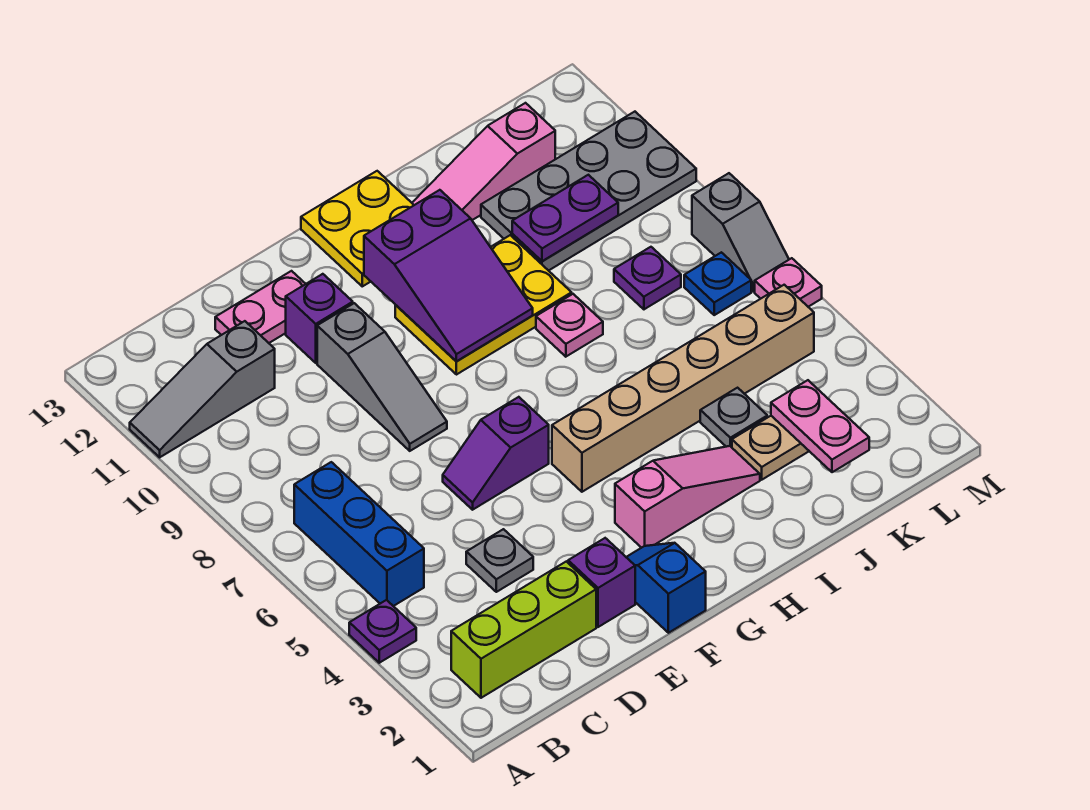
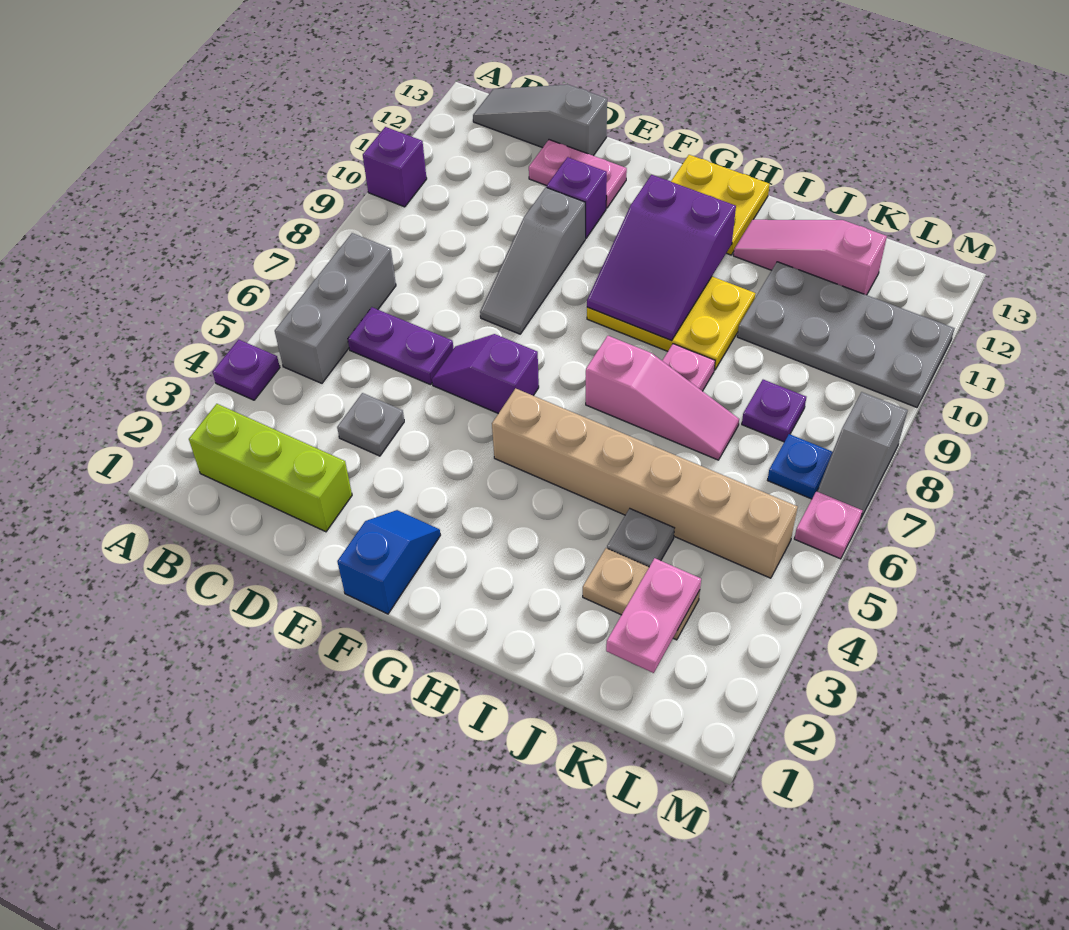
grey 1x3 slope [130,321,275,457] -> grey 1x3 slope moved to [473,85,607,156]
blue 1x3 brick [294,462,424,606] -> grey 1x3 brick [275,233,396,383]
purple 1x1 brick [568,538,635,627] -> purple 1x1 brick moved to [363,127,427,207]
pink 1x3 slope [615,446,760,548] -> pink 1x3 slope moved to [586,336,739,460]
purple 1x2 plate [512,175,618,261] -> purple 1x2 plate moved to [348,307,454,385]

